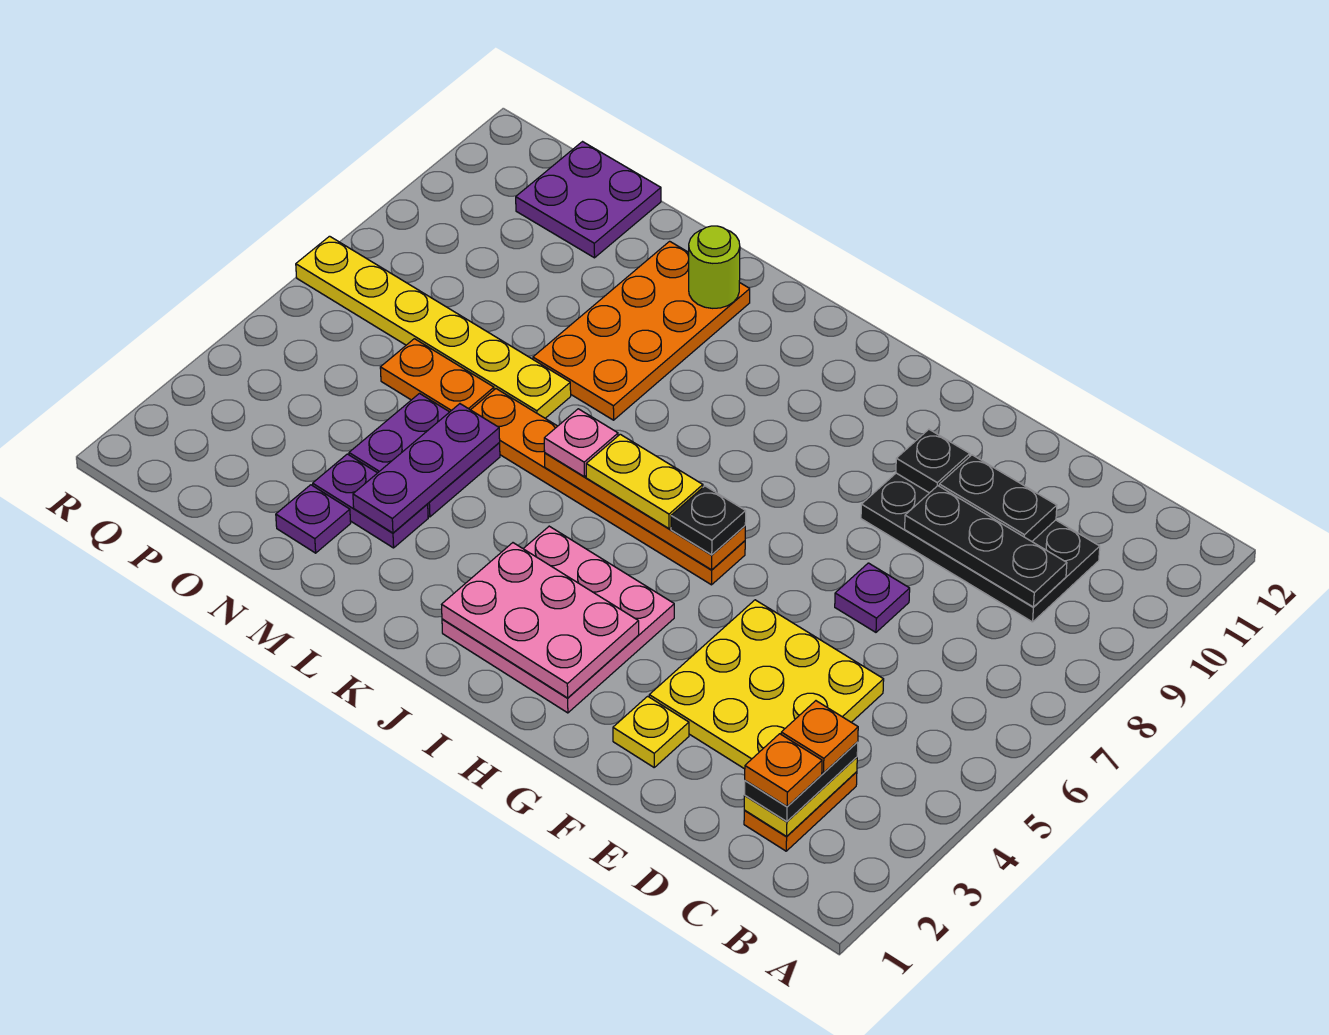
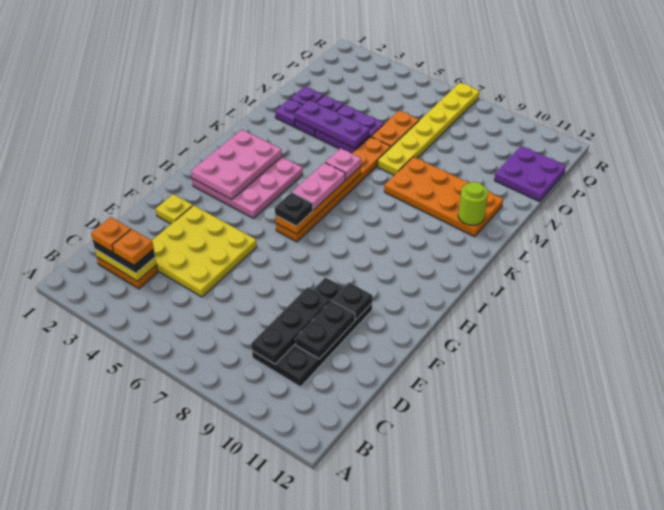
purple 1x1 plate [835,563,910,632] -> purple 1x1 plate moved to [275,99,302,127]
yellow 1x2 plate [586,434,703,528] -> pink 1x2 plate [292,163,346,210]

